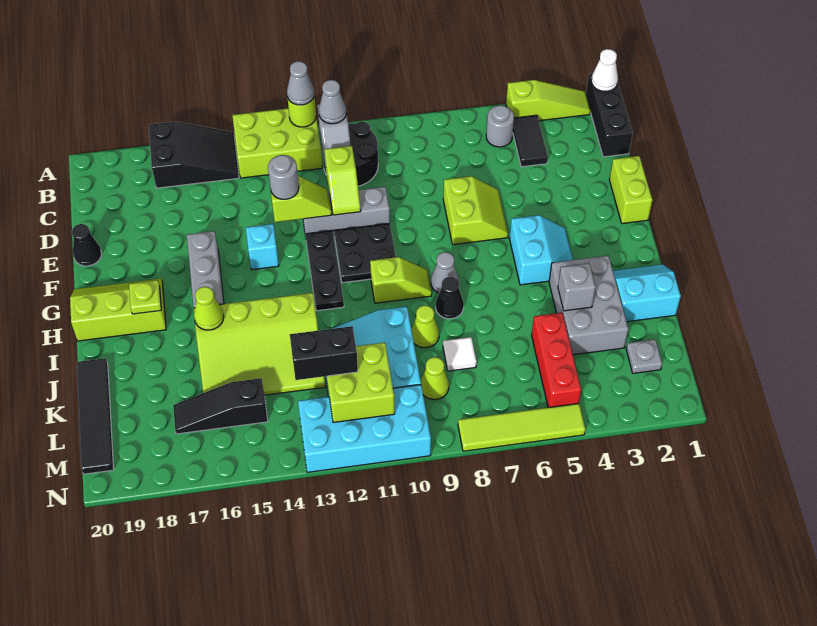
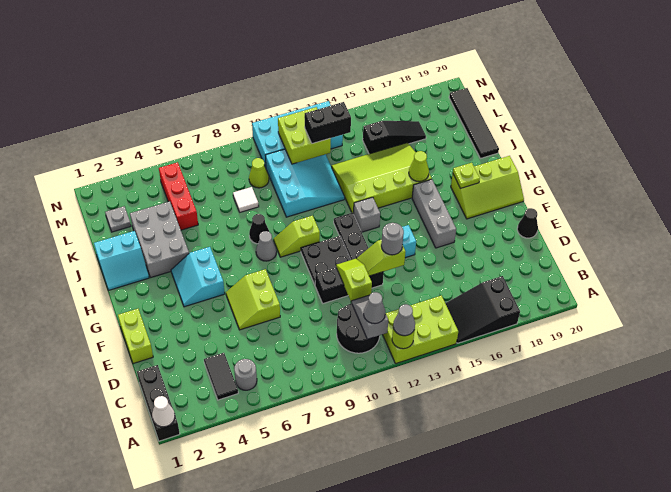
lime 1x3 slope [506,80,590,121] -> none
grey 1x3 brick [303,187,390,235] -> black 1x3 brick [315,267,384,303]
grey 1x1 brick [558,263,596,311] -> grey 1x1 brick moved to [354,197,380,232]
lime 1x1 cone [411,305,439,348] -> none
lime 1x4 tile [458,404,585,451] -> none

